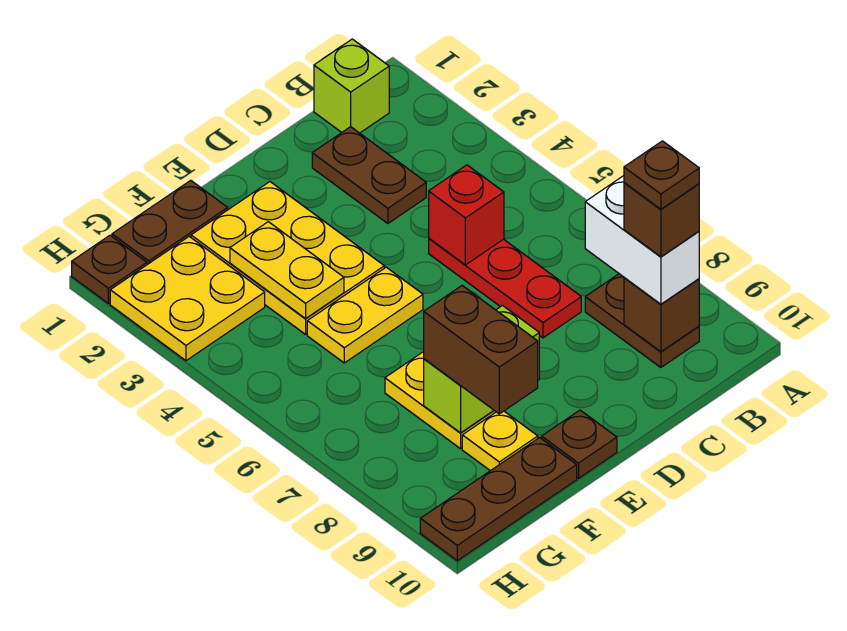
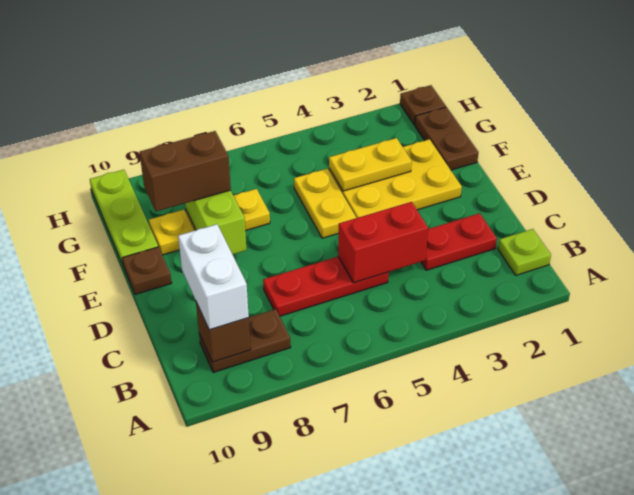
lime 1x1 brick [314,39,389,133] -> lime 1x1 plate [498,229,551,275]
white 1x2 brick [585,176,699,304] -> white 1x2 brick turned to [178,224,249,330]
brown 1x1 brick [624,183,699,257] -> none
brown 1x1 plate [624,141,699,209] -> none
brown 1x2 plate [312,127,426,223] -> red 1x2 plate [421,213,497,270]
red 1x1 brick [429,165,504,265] -> red 1x2 brick [338,202,428,283]
brown 1x3 plate [420,437,577,561] -> lime 1x3 plate [90,170,158,265]
yellow 2x2 plate [110,237,265,361] -> none

